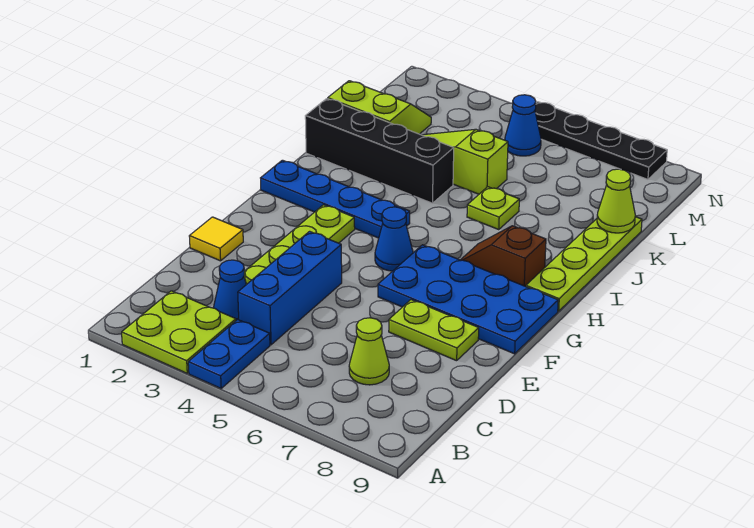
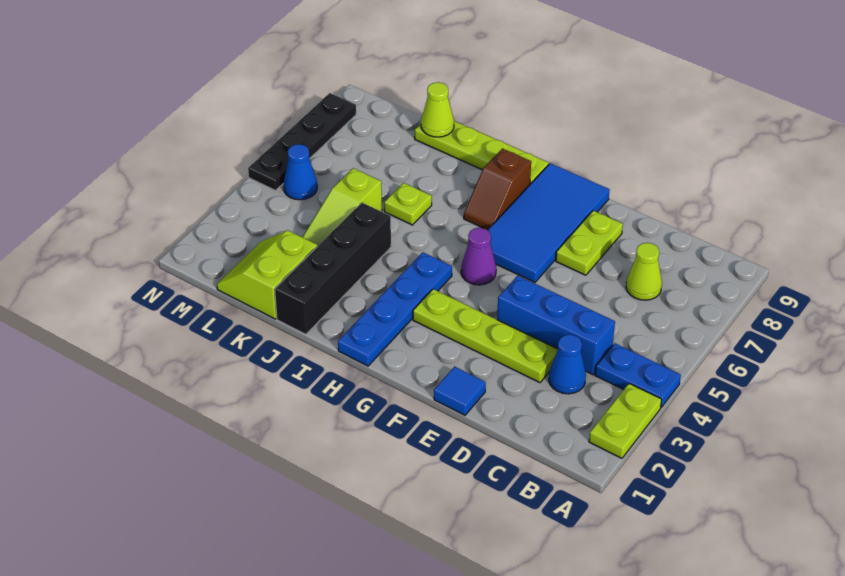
lime 2x2 plate [122,291,236,373] -> lime 1x2 plate [589,384,662,458]
yellow 1x1 tile [189,217,243,261] -> blue 1x1 tile [434,367,486,415]
blue 2x4 plate [378,245,558,354] -> blue 2x4 tile [488,163,610,282]
blue 1x1 cone [375,207,413,271] -> purple 1x1 cone [461,228,496,285]

